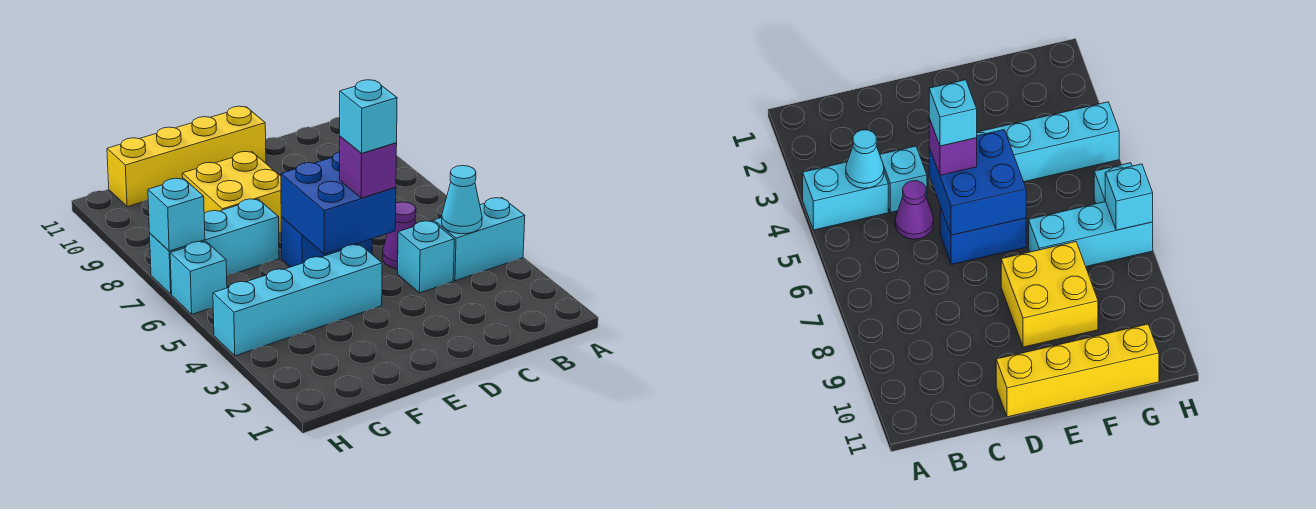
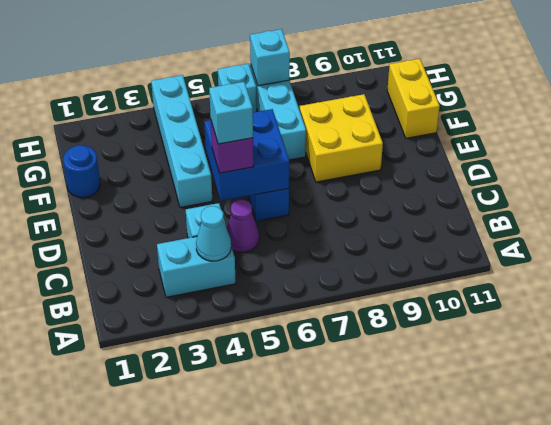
cyan 1x2 brick [434,198,525,281] -> cyan 1x2 brick turned to [157,237,236,297]
yellow 1x4 brick [107,106,266,207] -> yellow 1x2 brick [387,59,440,138]
none -> blue 1x1 round brick [63,145,100,198]

